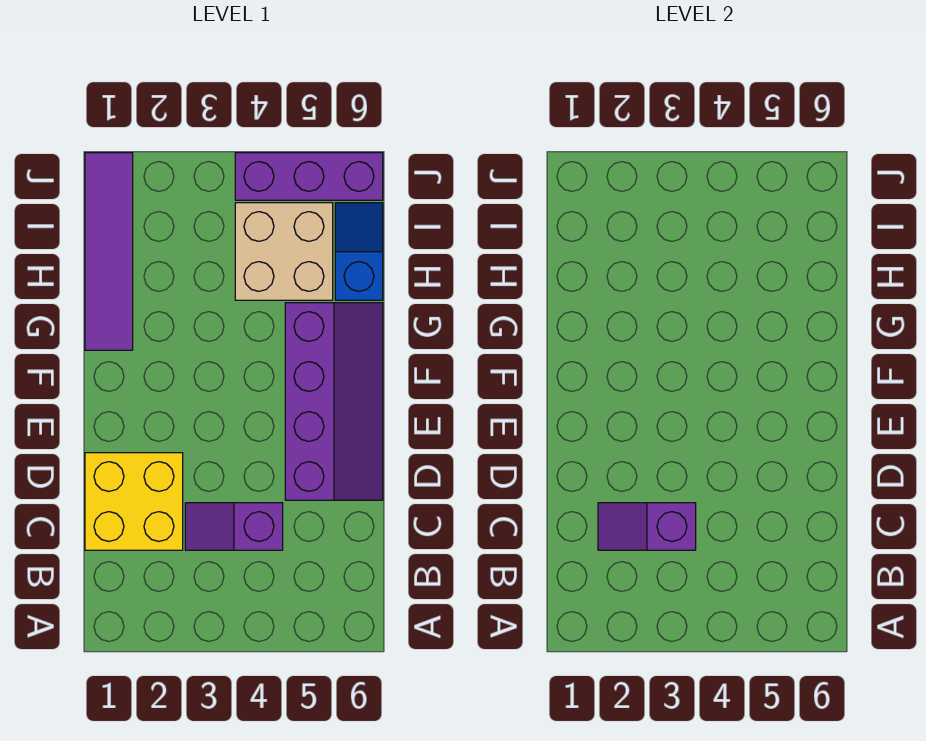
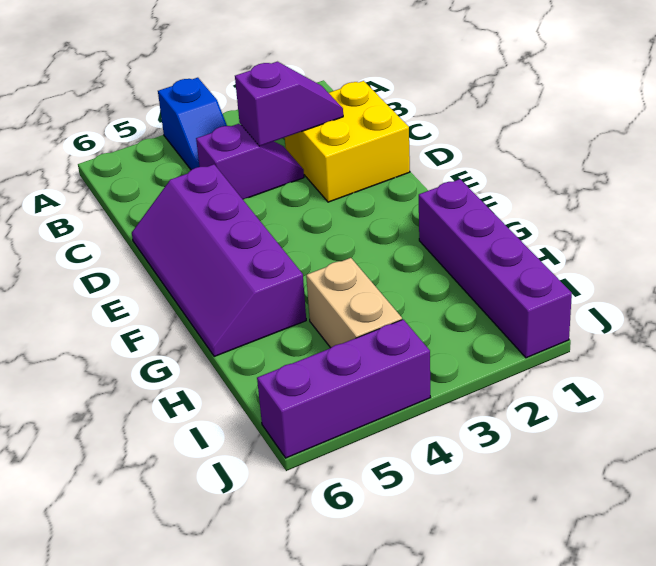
purple 1x4 tile [85,153,133,350] -> purple 1x4 brick [419,179,572,358]
tan 2x2 brick [235,203,333,300] -> tan 1x2 brick [306,258,402,348]
blue 1x2 slope [335,203,383,300] -> blue 1x2 slope moved to [158,78,227,170]

